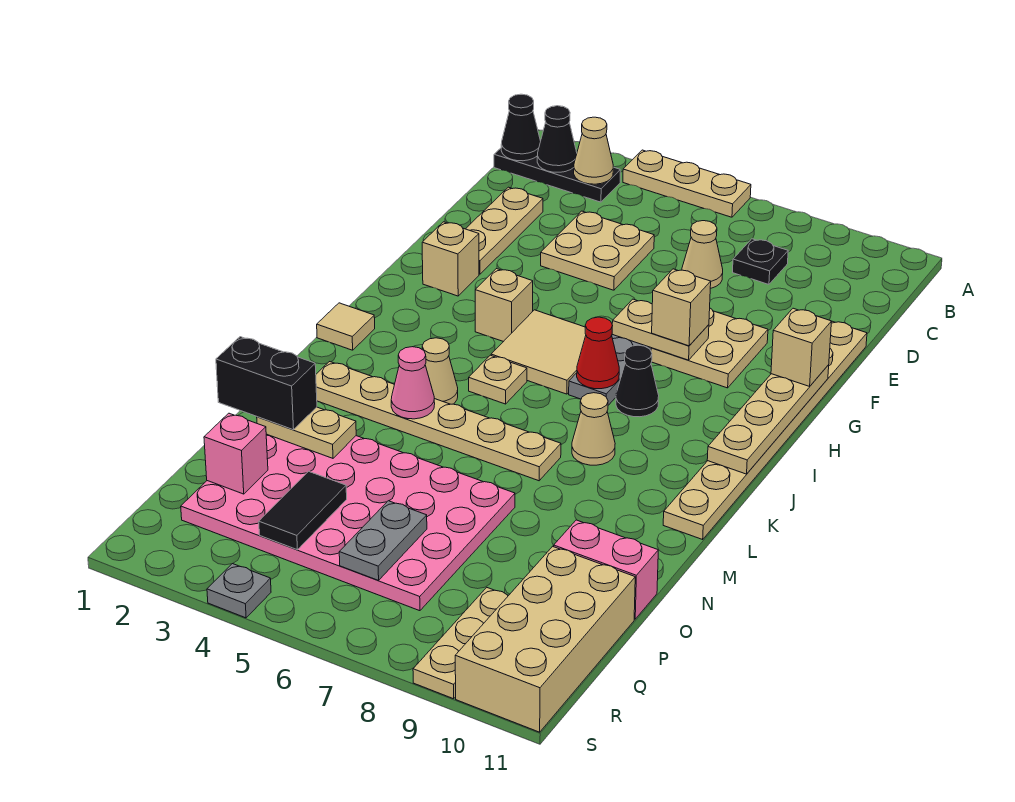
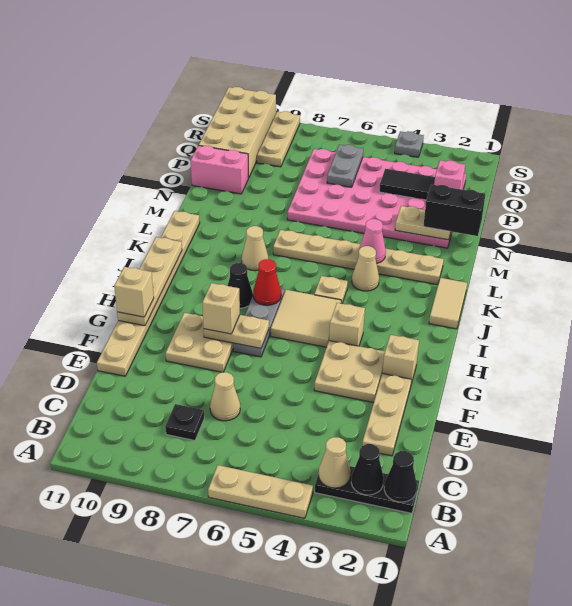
tan 2x2 plate [541,211,654,290] -> tan 2x2 plate moved to [314,341,385,403]
tan 1x1 tile [317,303,375,350] -> tan 1x2 tile [429,278,467,329]
black 1x2 tile [259,471,347,550] -> black 1x2 tile turned to [379,169,435,200]

